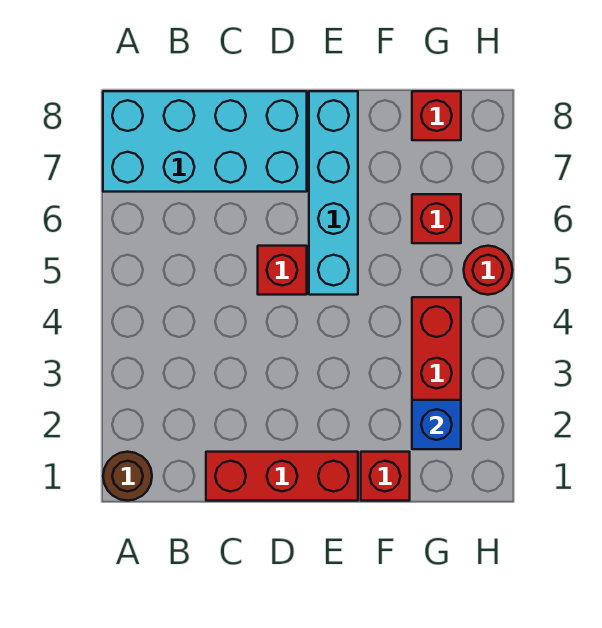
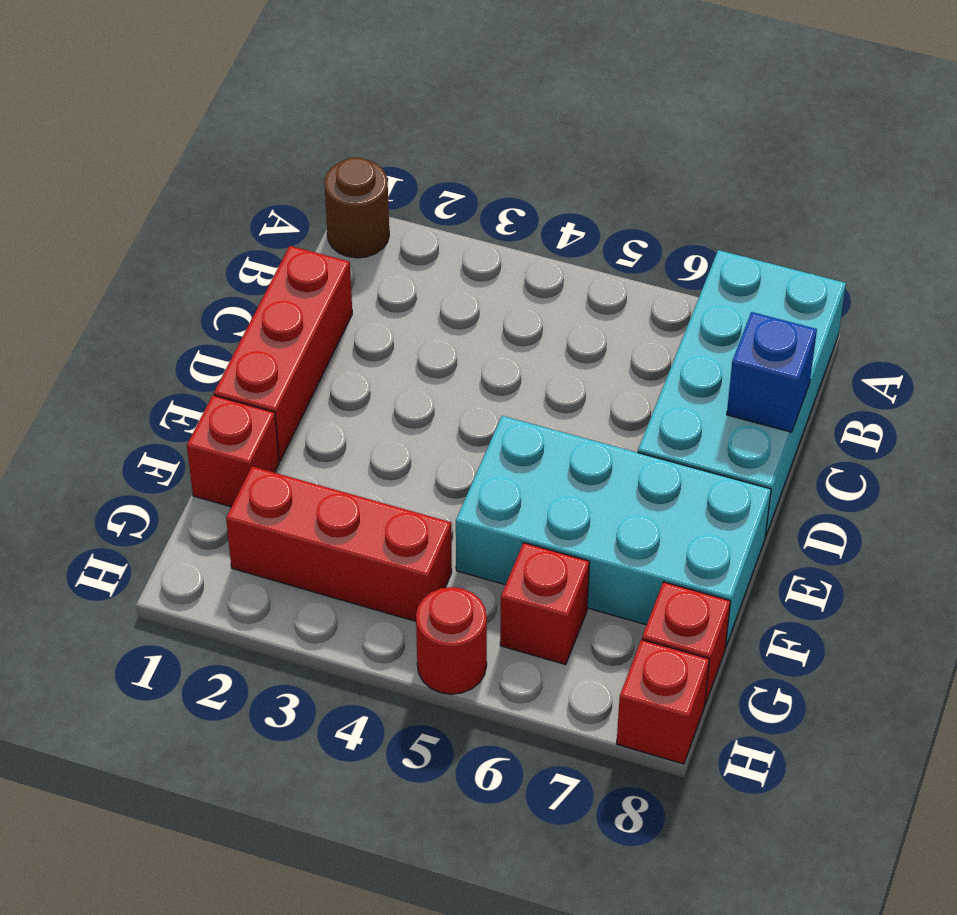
red 1x1 brick [258,246,307,295] -> red 1x1 brick moved to [616,640,709,764]
cyan 1x4 brick [309,91,358,295] -> cyan 2x4 brick [456,416,771,647]
blue 1x1 brick [412,400,461,449] -> blue 1x1 brick moved to [727,312,817,432]

